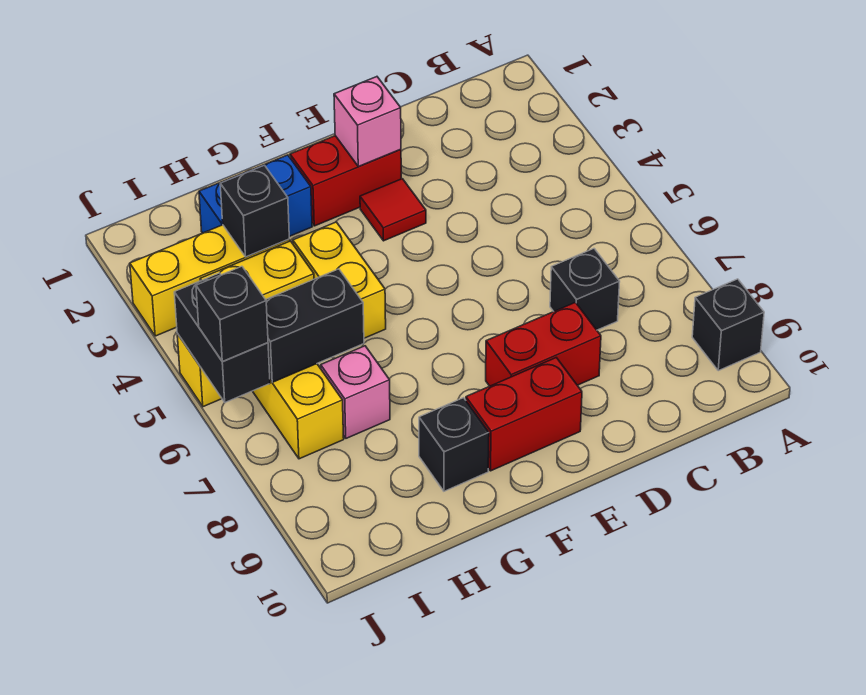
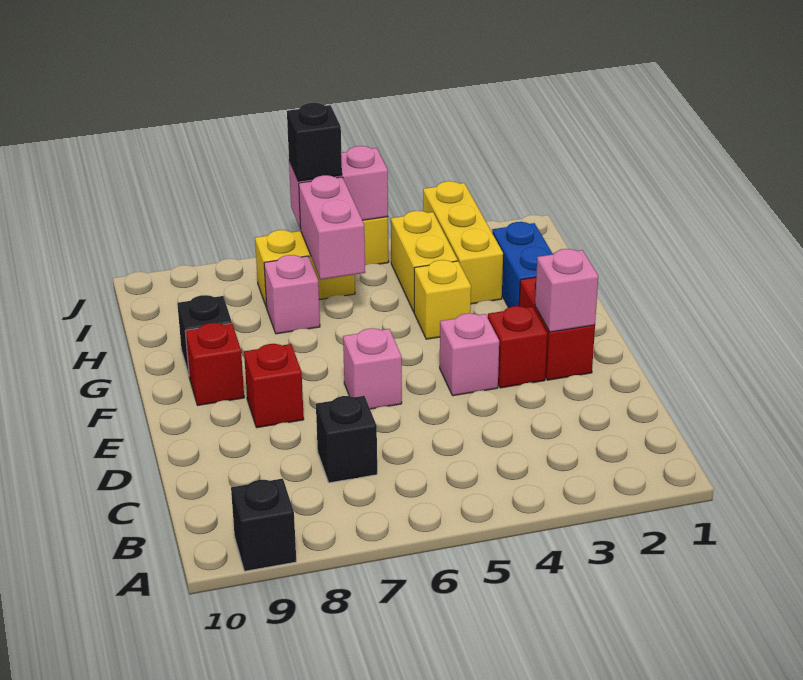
red 1x2 brick [486,302,601,386] -> red 1x1 brick [244,344,304,428]
red 1x1 tile [360,179,426,241] -> red 1x1 brick [488,306,547,388]
none -> pink 1x1 brick [440,313,499,396]
none -> pink 1x1 brick [343,328,402,409]
red 1x2 brick [466,358,582,471] -> red 1x1 brick [185,323,244,405]
yellow 1x2 brick [293,222,386,338] -> yellow 1x1 brick [414,260,471,339]
black 1x1 brick [220,165,289,257] -> none
black 1x2 brick [266,269,364,382] -> pink 1x2 brick [299,175,365,279]
black 1x2 brick [174,273,270,402] -> pink 1x2 brick [289,146,388,229]

